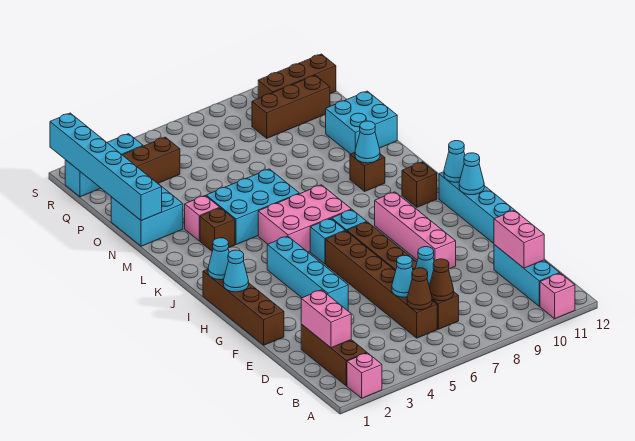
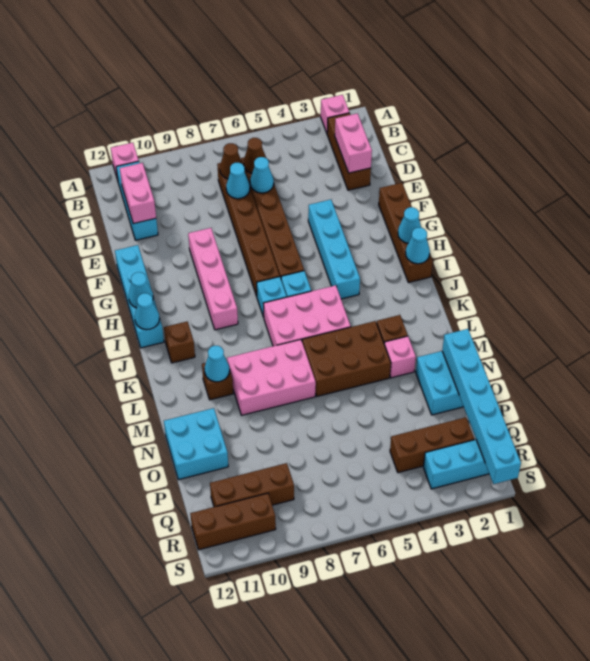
cyan 2x3 brick [206,169,299,245] -> brown 2x3 brick [302,321,391,396]
none -> pink 2x3 brick [227,339,316,415]

